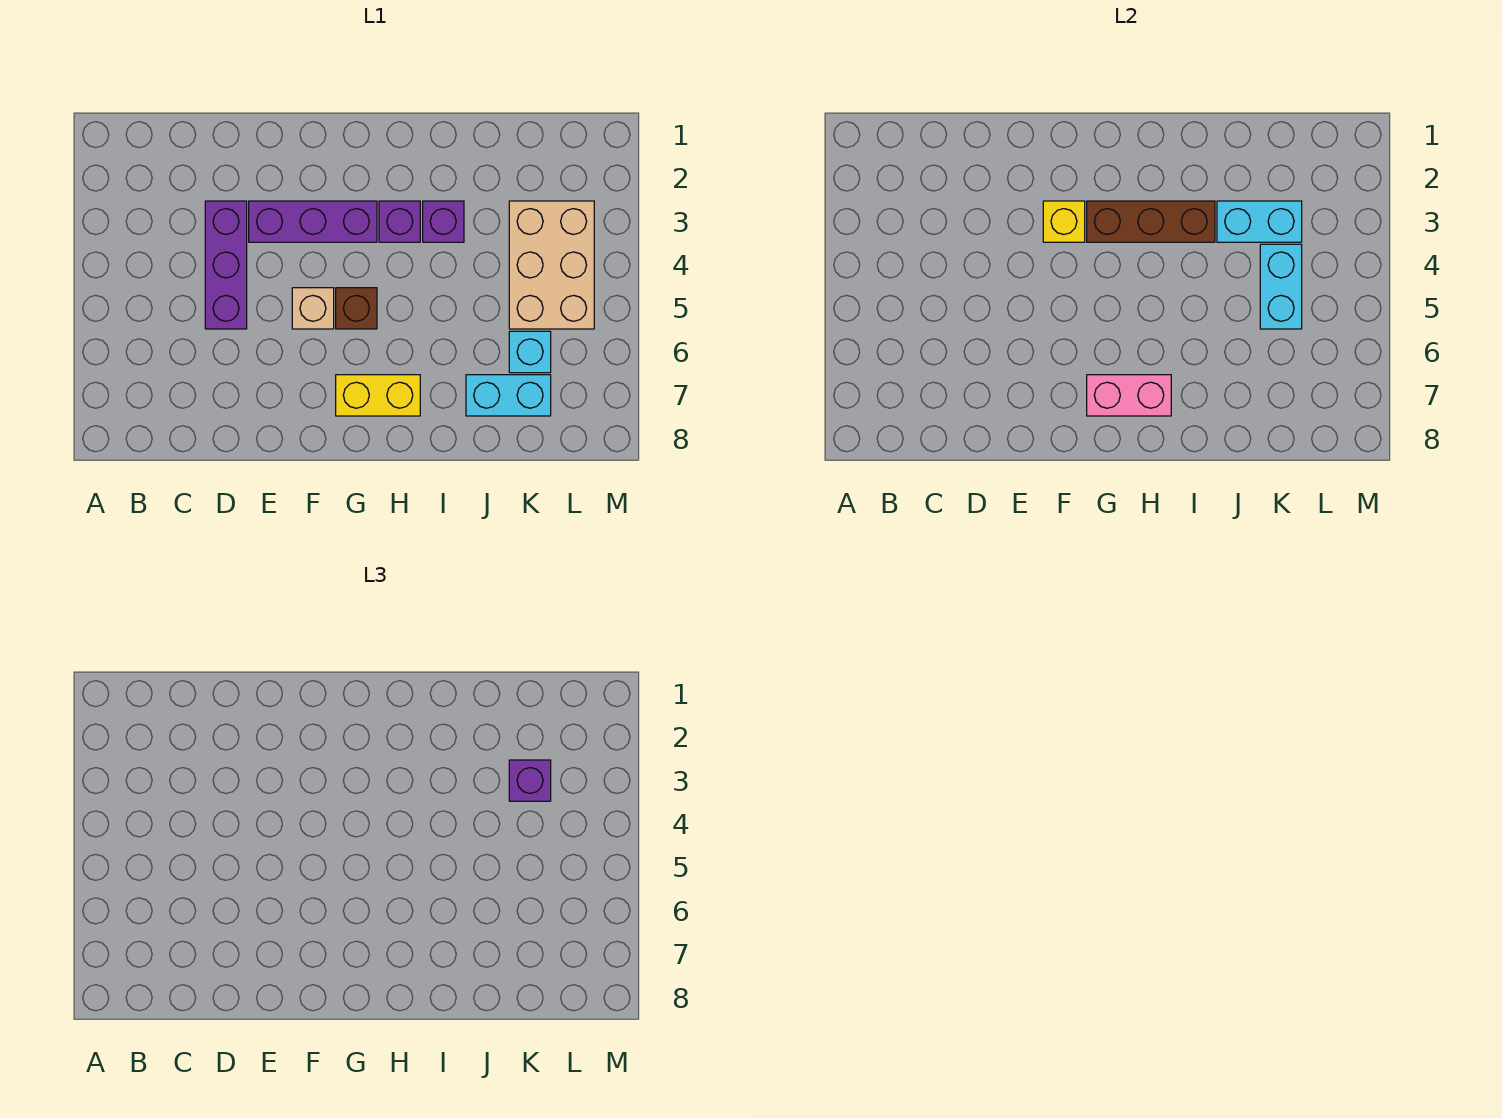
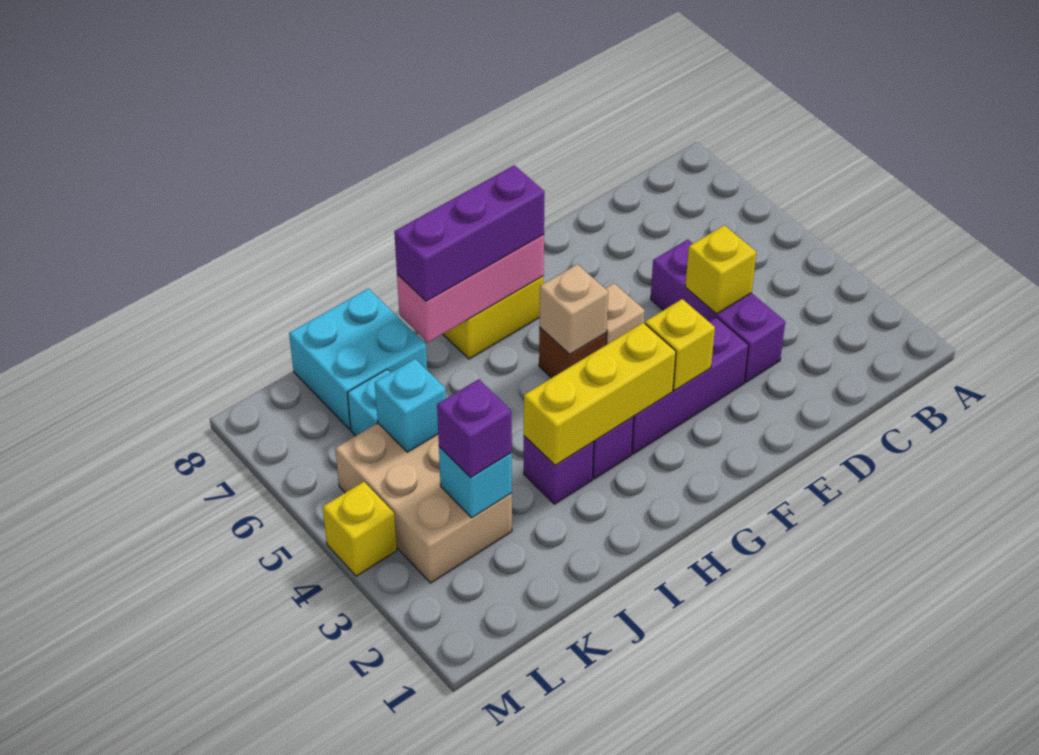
none -> yellow 1x1 brick [685,225,756,314]
brown 1x3 brick [1087,201,1215,242] -> yellow 1x3 brick [524,323,676,465]
none -> tan 1x1 brick [539,264,608,354]
pink 1x2 brick [1087,375,1171,416] -> pink 1x3 brick [397,234,544,342]
none -> purple 1x3 brick [394,165,545,301]
cyan 1x2 brick [1217,201,1302,242] -> cyan 1x1 brick [439,447,512,518]
cyan 1x2 brick [466,375,551,416] -> cyan 2x2 brick [289,289,427,429]
cyan 1x2 brick [1260,244,1302,329] -> cyan 1x1 brick [375,359,446,452]
none -> yellow 1x1 brick [323,482,397,576]

